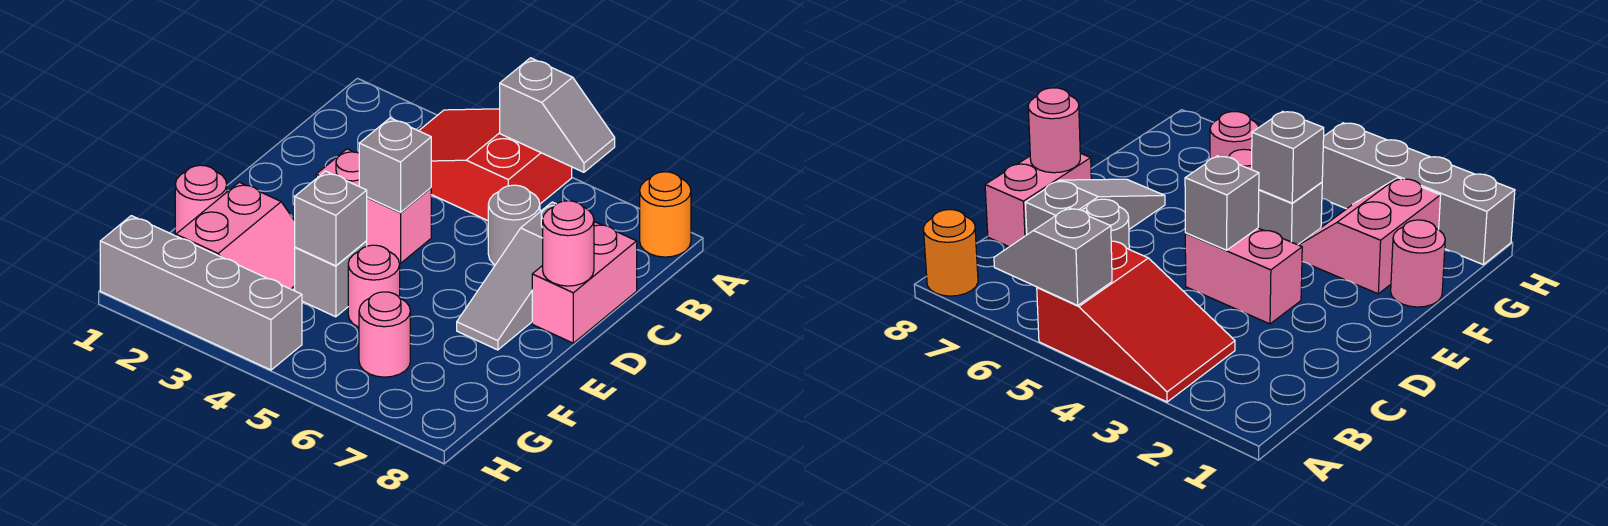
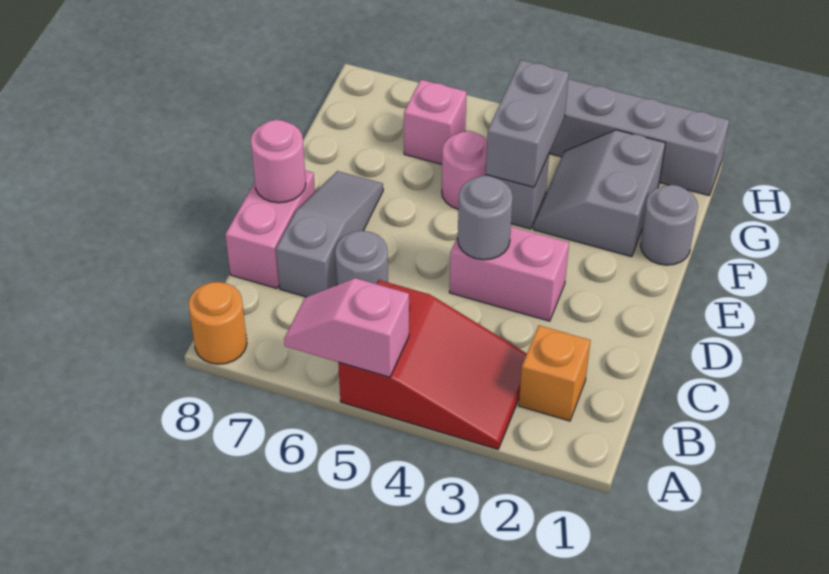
grey 1x2 slope [500,58,615,172] -> pink 1x2 slope [284,278,409,377]
none -> orange 1x1 brick [519,326,591,421]
grey 1x1 brick [359,118,431,212] -> grey 1x1 round brick [458,176,513,260]
pink 1x1 round brick [175,165,227,235] -> grey 1x1 round brick [640,185,698,265]
pink 2x2 slope [176,182,295,291] -> grey 2x2 slope [533,130,665,257]
grey 1x1 brick [295,171,367,266] -> grey 1x2 brick [486,60,569,187]
pink 1x1 round brick [359,292,410,377] -> pink 1x1 brick [404,80,467,164]

